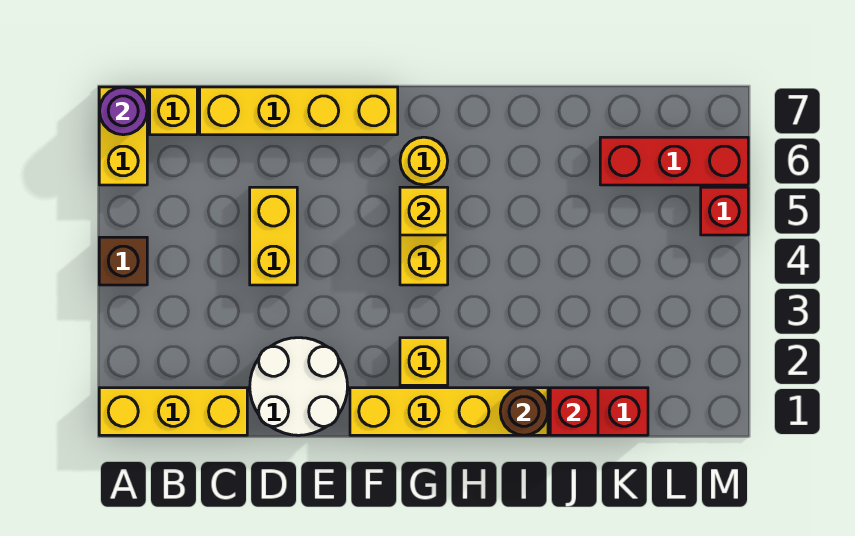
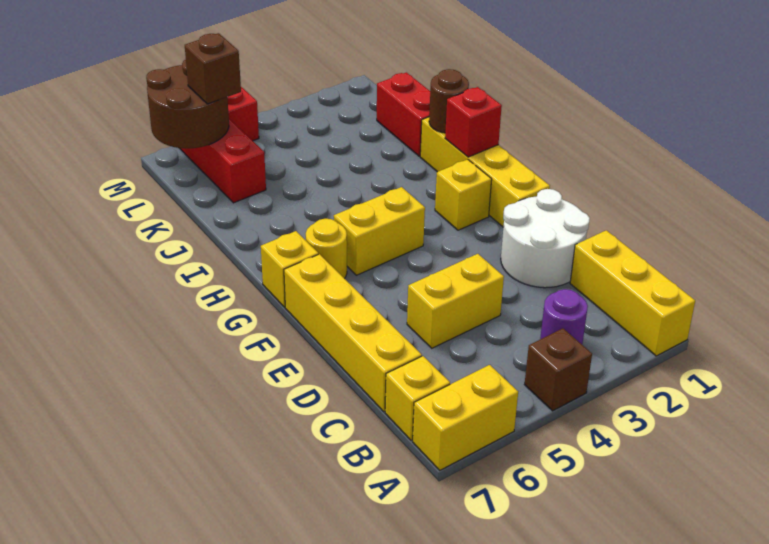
purple 1x1 round brick [99,87,147,135] -> purple 1x1 round brick moved to [540,289,588,344]
yellow 1x1 brick [400,187,448,235] -> yellow 1x1 brick moved to [261,231,318,307]
red 1x1 brick [550,388,598,435] -> red 1x1 brick moved to [445,87,502,157]
none -> brown 2x2 round brick [146,60,229,149]
none -> brown 1x1 brick [185,33,241,104]

